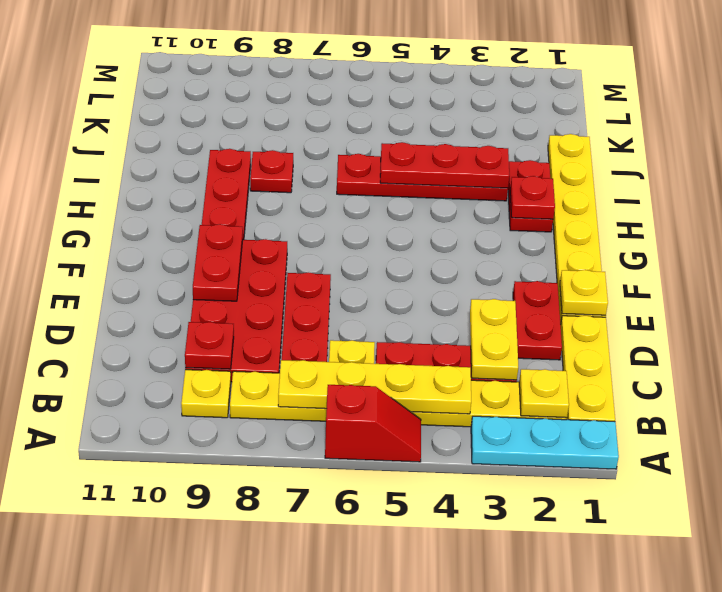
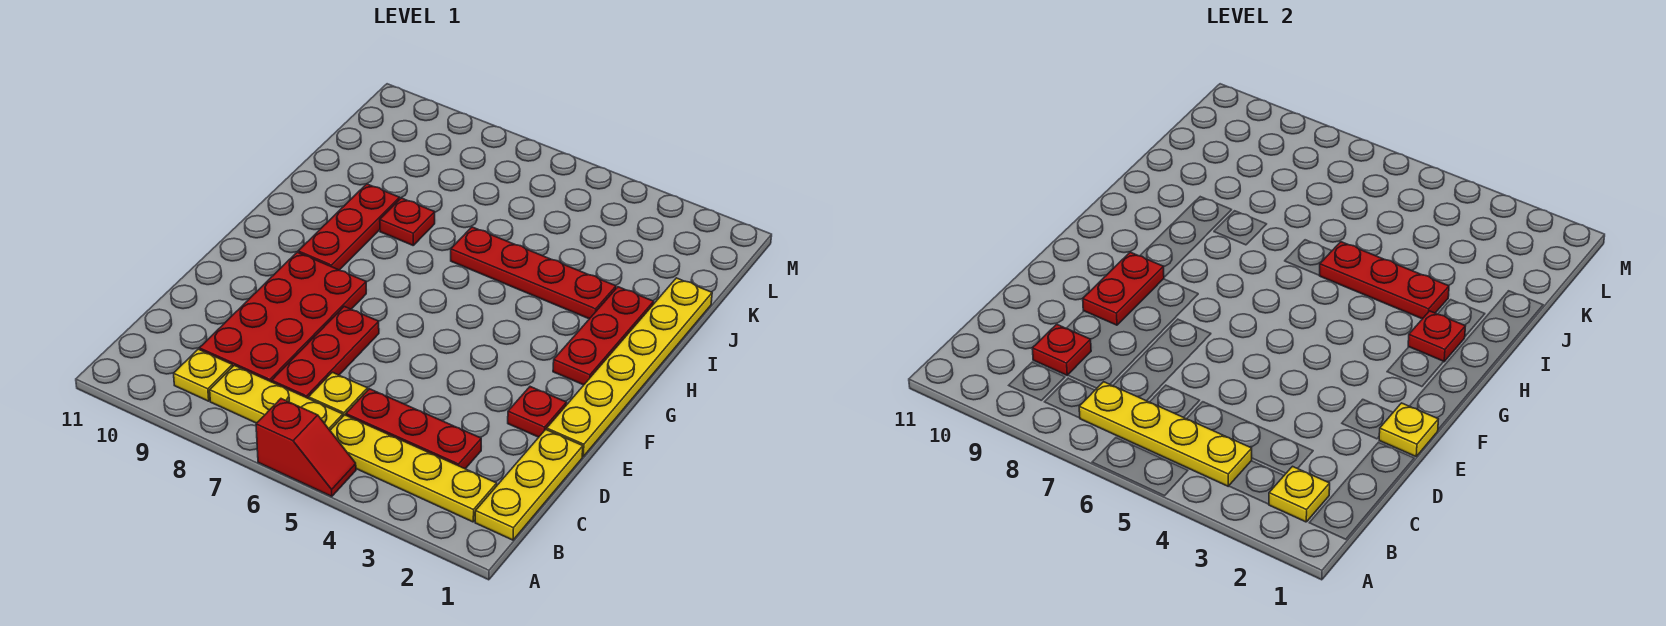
cyan 1x3 plate [471,416,619,469] -> none
yellow 1x2 plate [470,299,518,380] -> none
red 1x2 plate [513,281,562,360] -> red 1x1 plate [508,387,567,437]
red 1x2 plate [508,160,553,232] -> red 1x3 plate [553,287,654,385]

